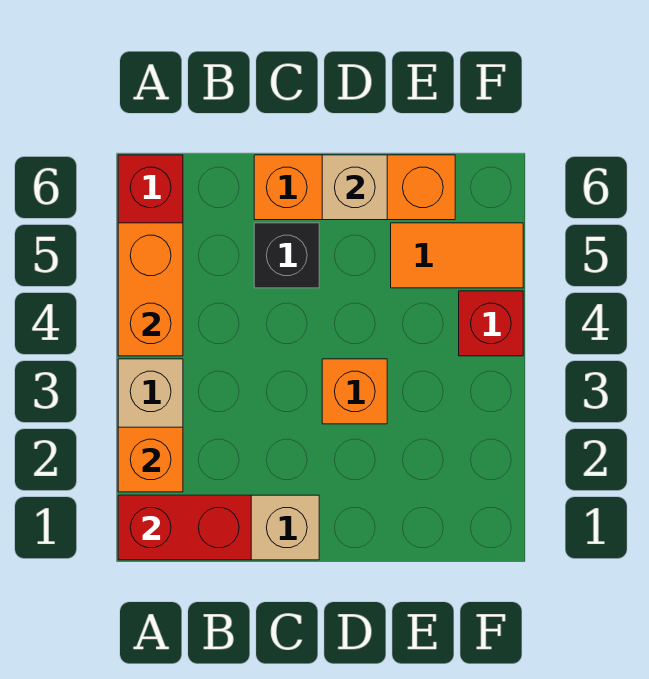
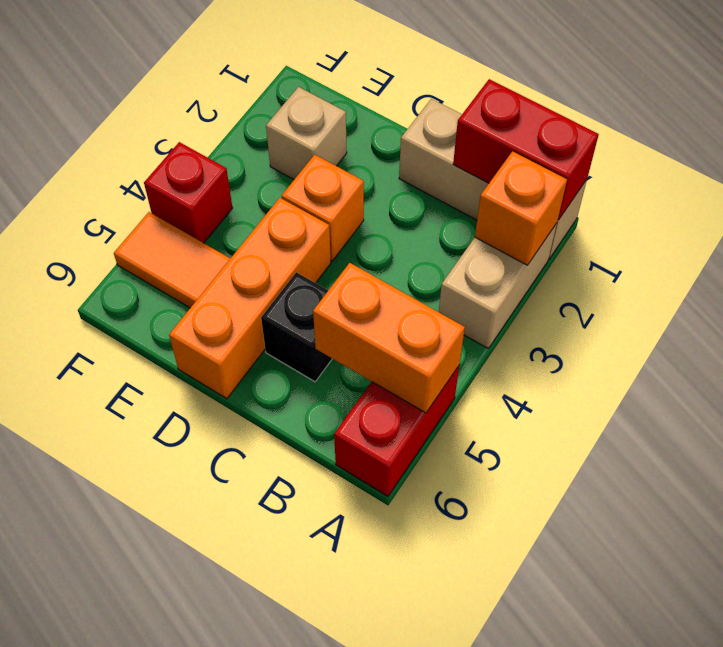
orange 1x2 brick [118,223,183,356] -> orange 1x2 brick turned to [313,263,465,413]
orange 1x3 brick [254,155,455,220] -> orange 1x3 brick turned to [169,198,331,399]
tan 1x1 brick [322,155,387,220] -> tan 1x1 brick moved to [266,87,347,180]

